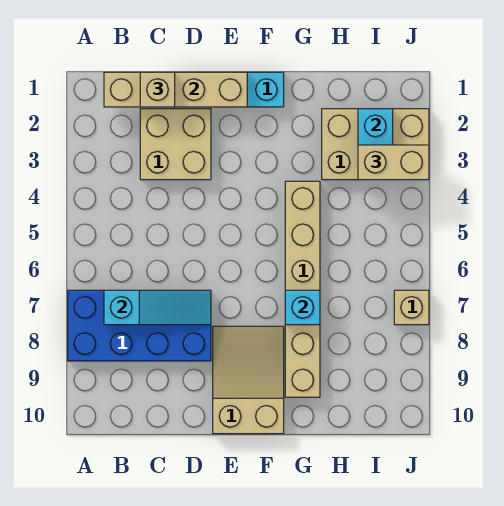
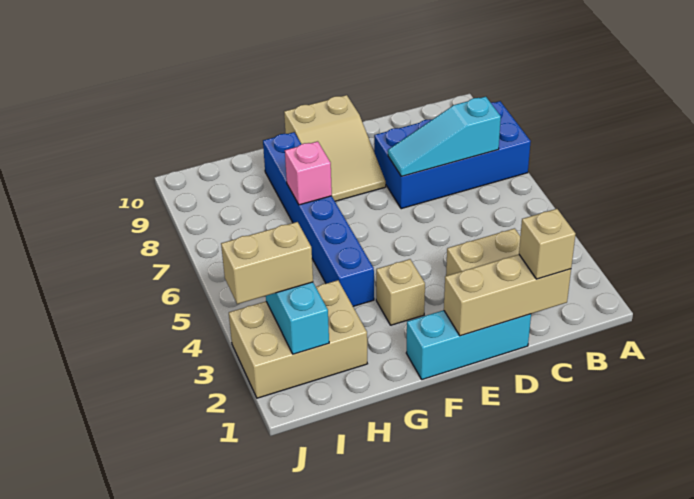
tan 1x4 brick [104,72,247,107] -> tan 1x3 brick [444,254,571,336]
tan 1x6 brick [285,181,320,397] -> blue 1x6 brick [263,132,374,306]
cyan 1x1 brick [285,290,320,325] -> pink 1x1 brick [285,141,332,205]
tan 1x1 brick [394,290,429,325] -> tan 1x1 brick moved to [376,259,425,325]

